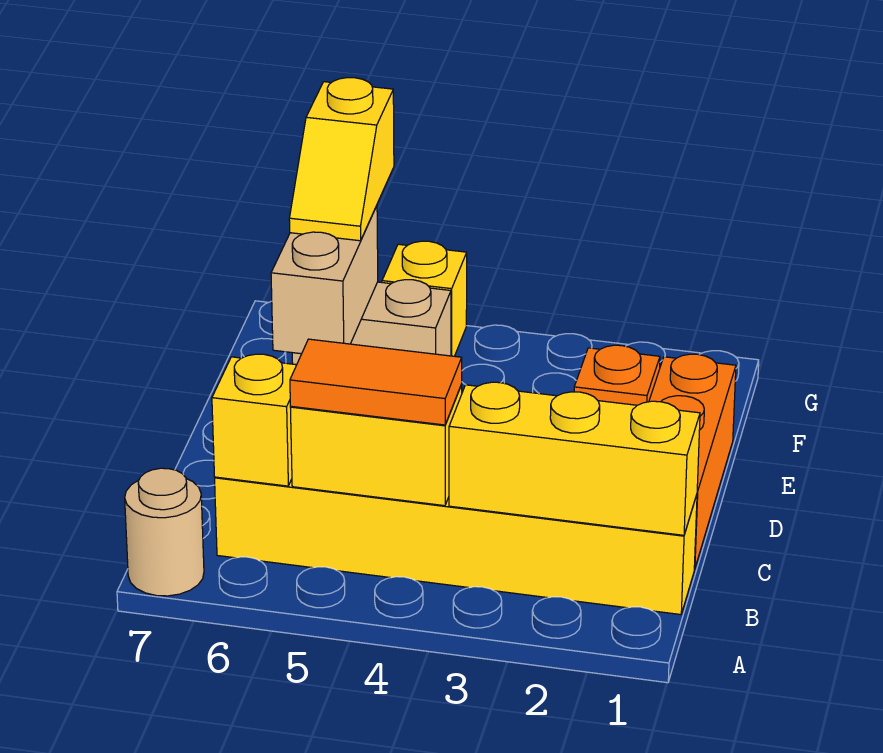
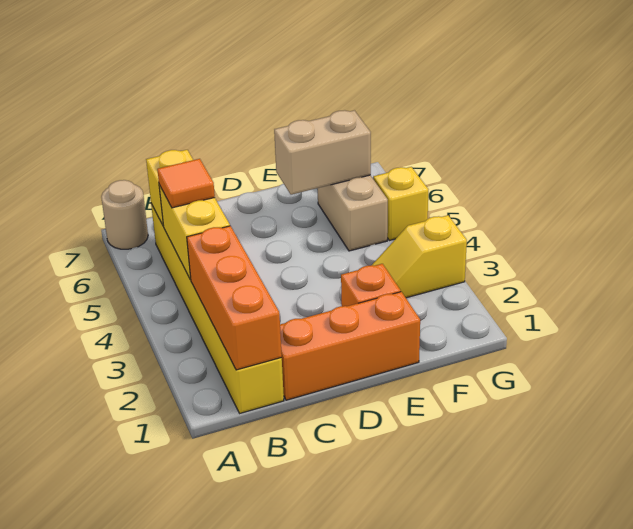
yellow 1x3 brick [449,382,700,535] -> orange 1x3 brick [187,226,282,370]
orange 1x2 tile [290,339,462,425] -> orange 1x1 tile [157,159,215,208]
yellow 1x2 slope [289,78,394,241] -> yellow 1x2 slope moved to [372,215,467,298]

